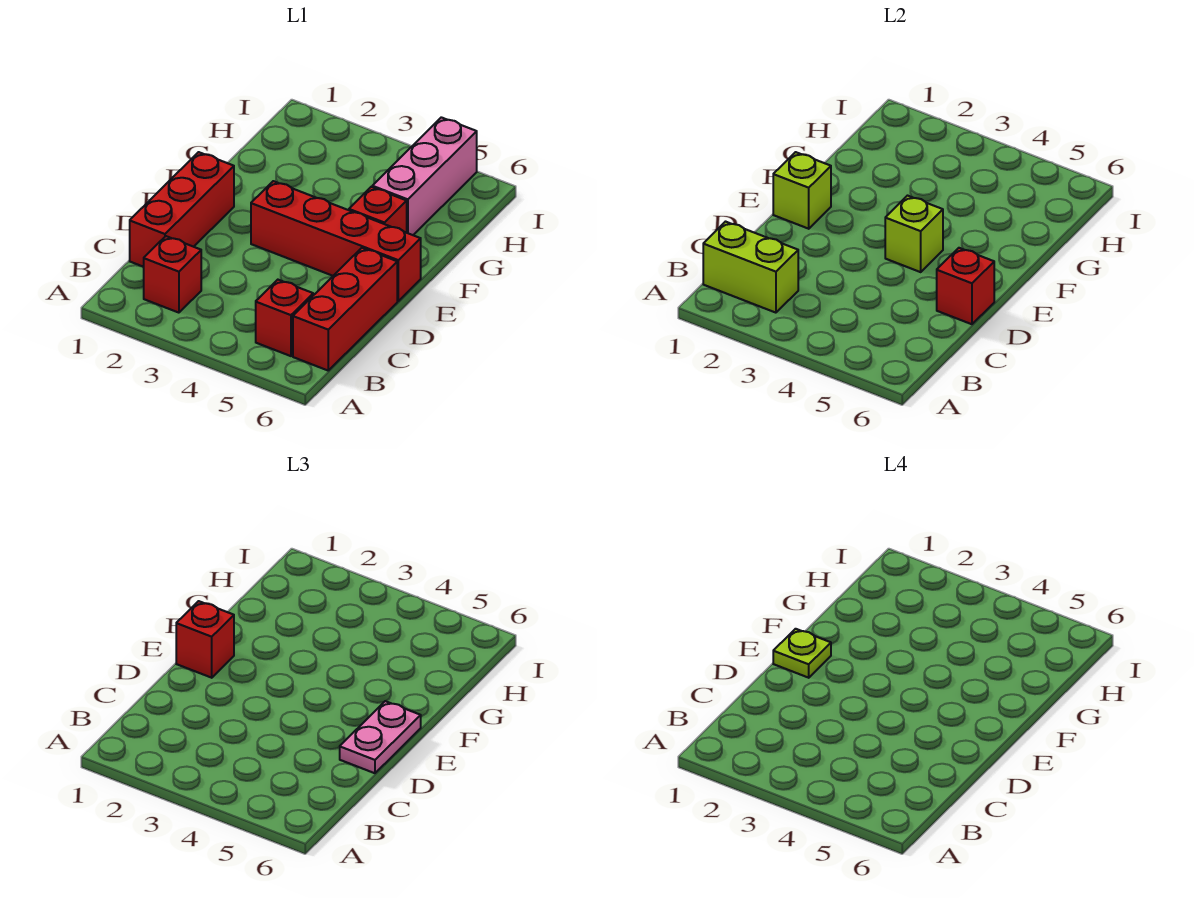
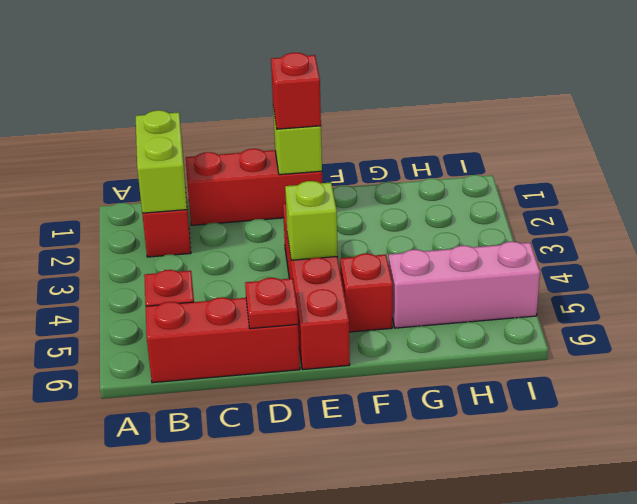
red 1x1 brick [937,248,994,324] -> red 1x1 plate [245,278,298,329]
pink 1x2 plate [340,701,421,773] -> none
lime 1x1 plate [773,629,831,678] -> none

